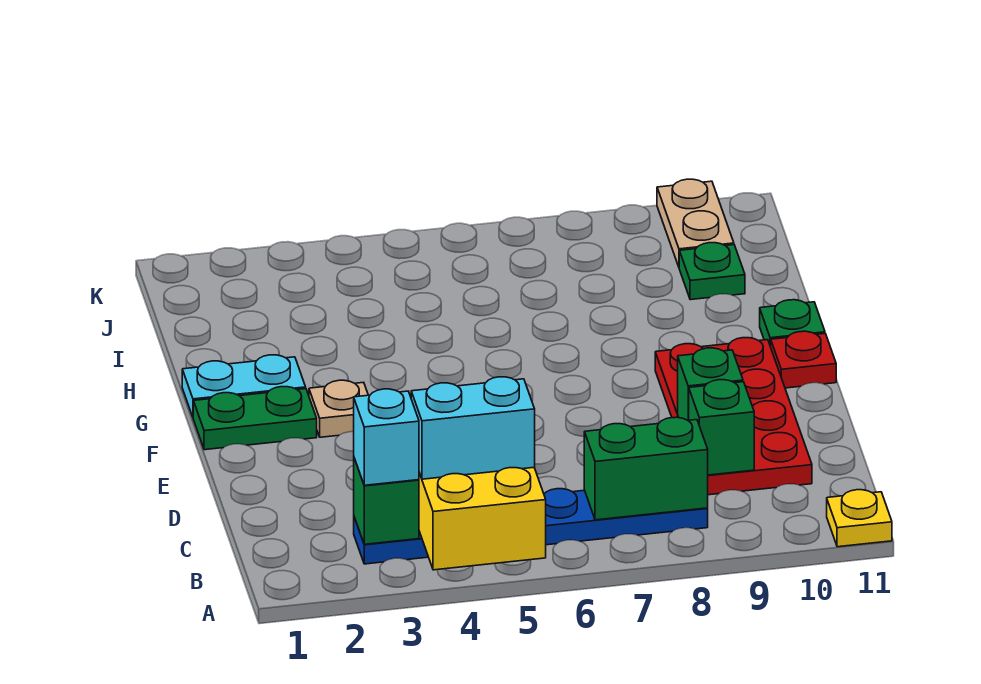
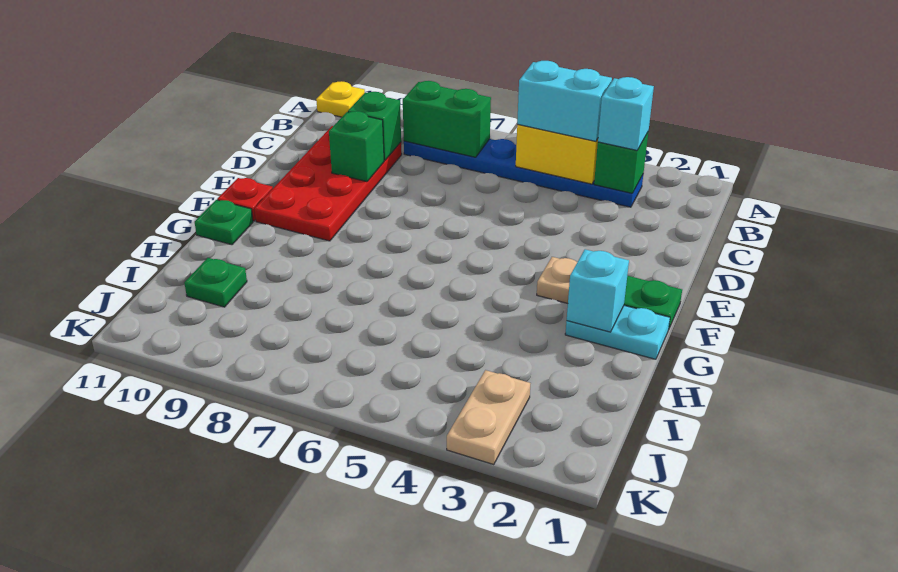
none -> cyan 1x1 brick [567,249,629,332]
tan 1x2 plate [657,179,734,267] -> tan 1x2 plate moved to [447,370,530,465]

